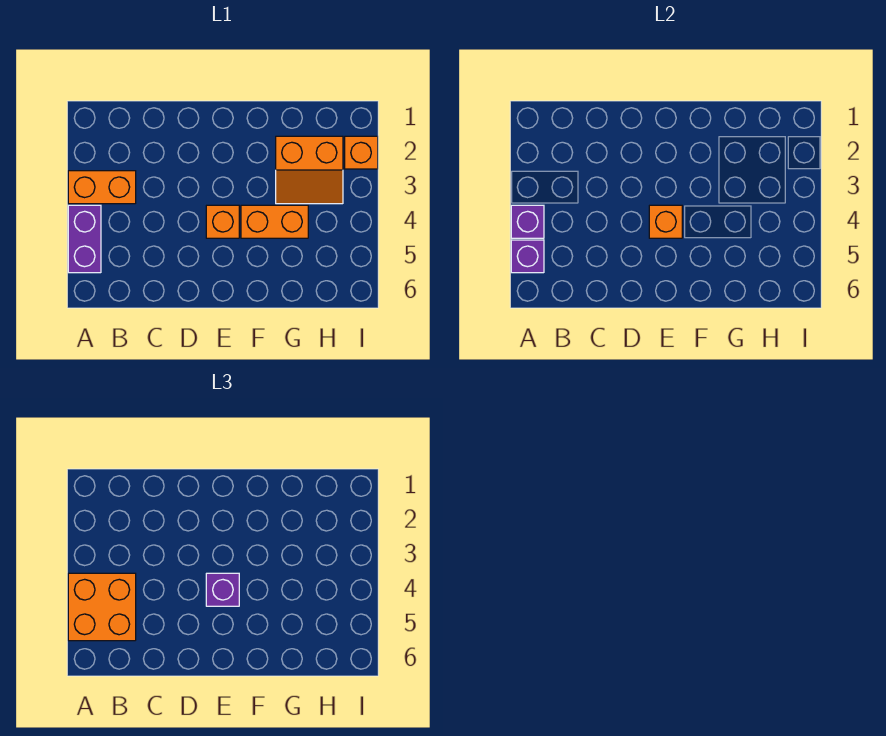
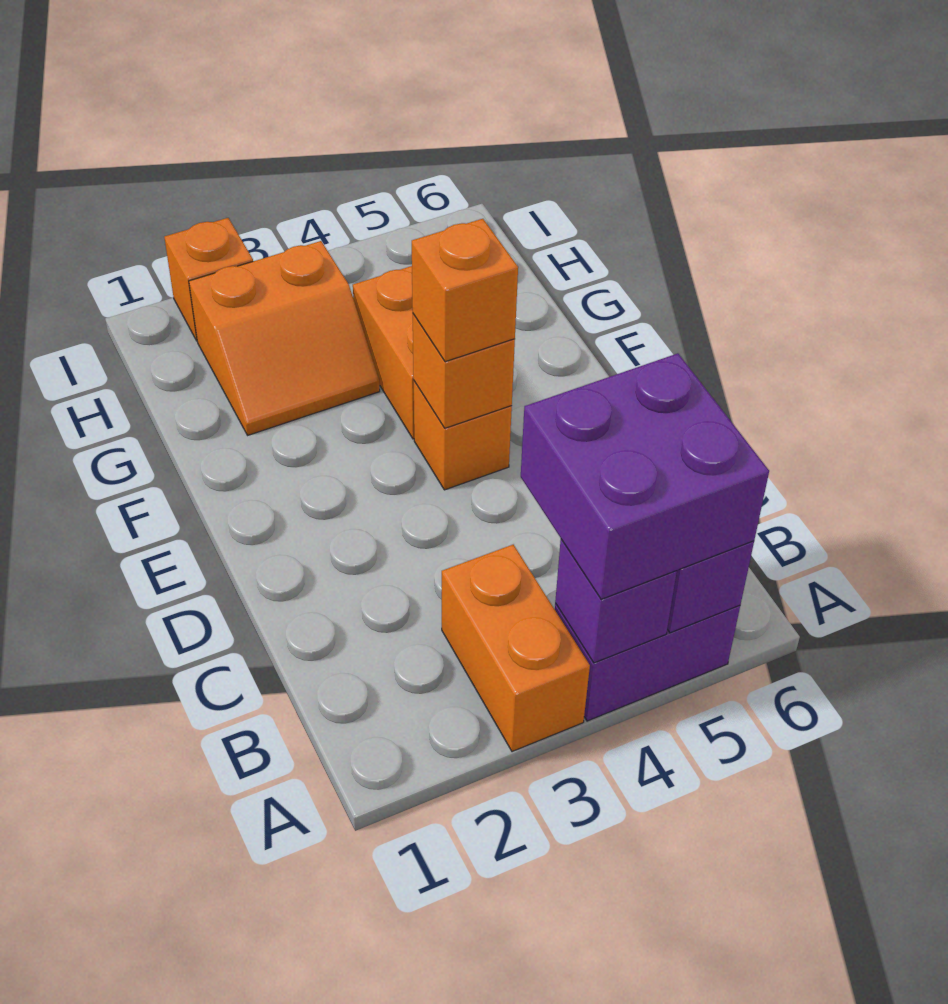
orange 2x2 brick [68,573,136,641] -> purple 2x2 brick [521,353,769,599]
purple 1x1 brick [206,573,239,606] -> orange 1x1 brick [412,219,518,362]
orange 2x2 slope [276,136,343,204] -> orange 2x2 slope turned to [189,241,380,435]

